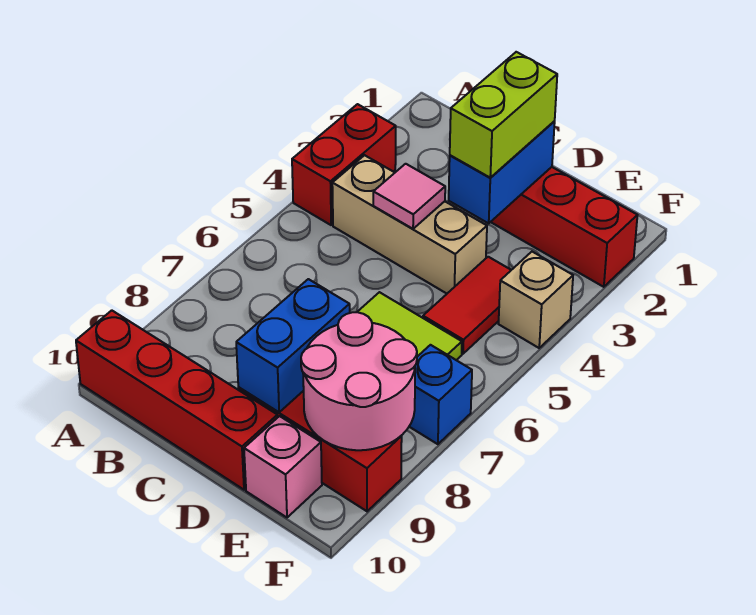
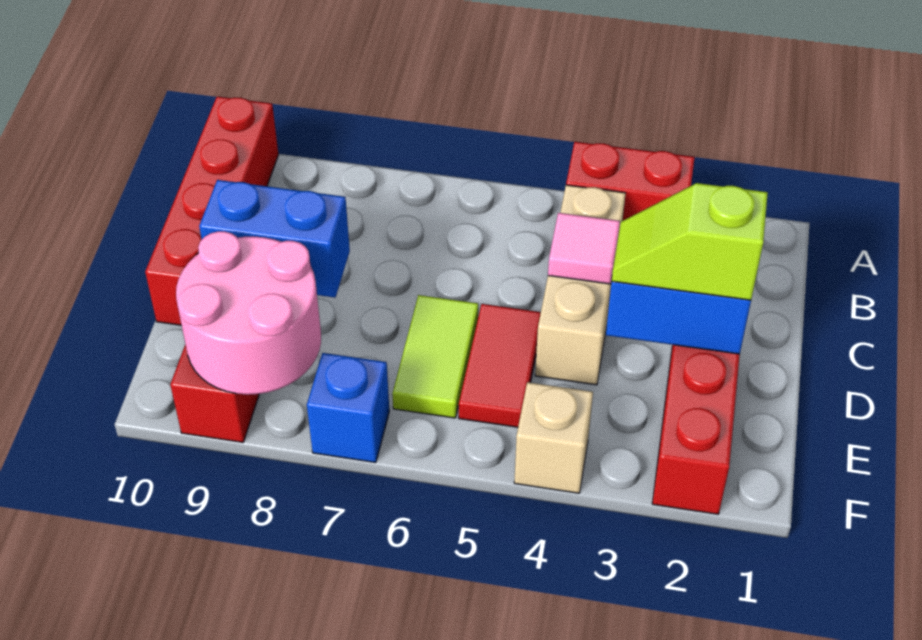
lime 1x2 brick [450,52,557,178] -> lime 1x2 slope [611,183,768,300]
red 1x2 tile [423,257,511,354] -> red 1x2 tile turned to [459,304,541,427]
pink 1x1 brick [244,416,322,517] -> none

